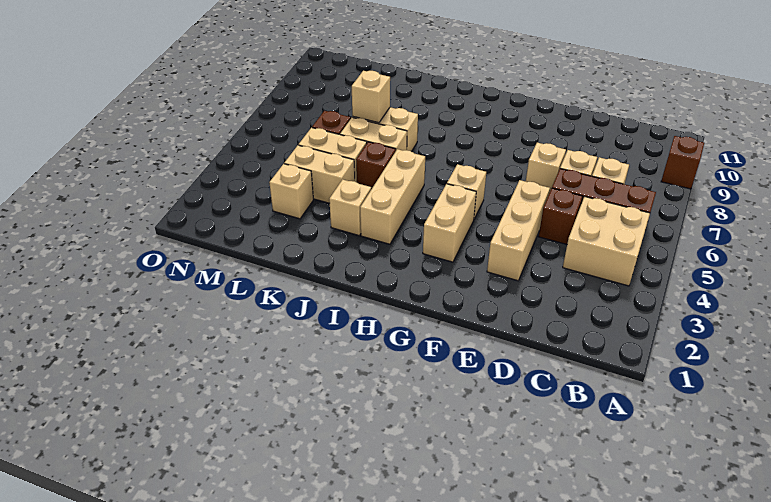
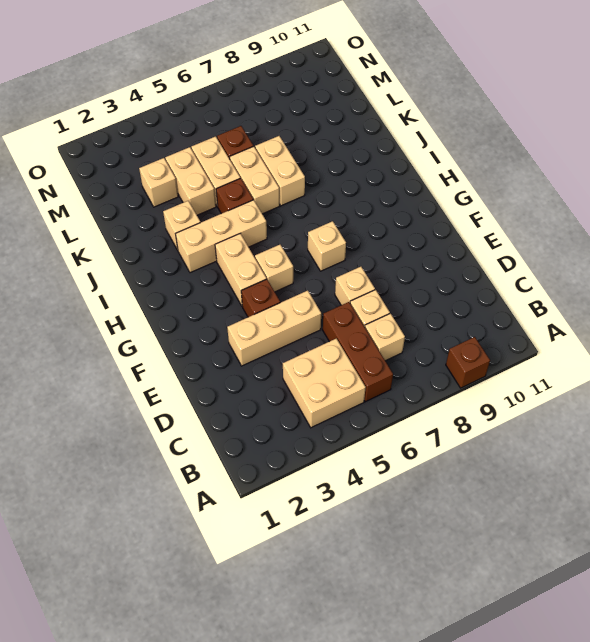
brown 1x1 brick [538,188,583,244] -> brown 1x1 brick moved to [241,279,280,317]
tan 1x2 brick [423,184,476,262] -> tan 1x2 brick turned to [215,234,266,306]
tan 1x1 brick [352,71,390,123] -> tan 1x1 brick moved to [308,221,346,271]

